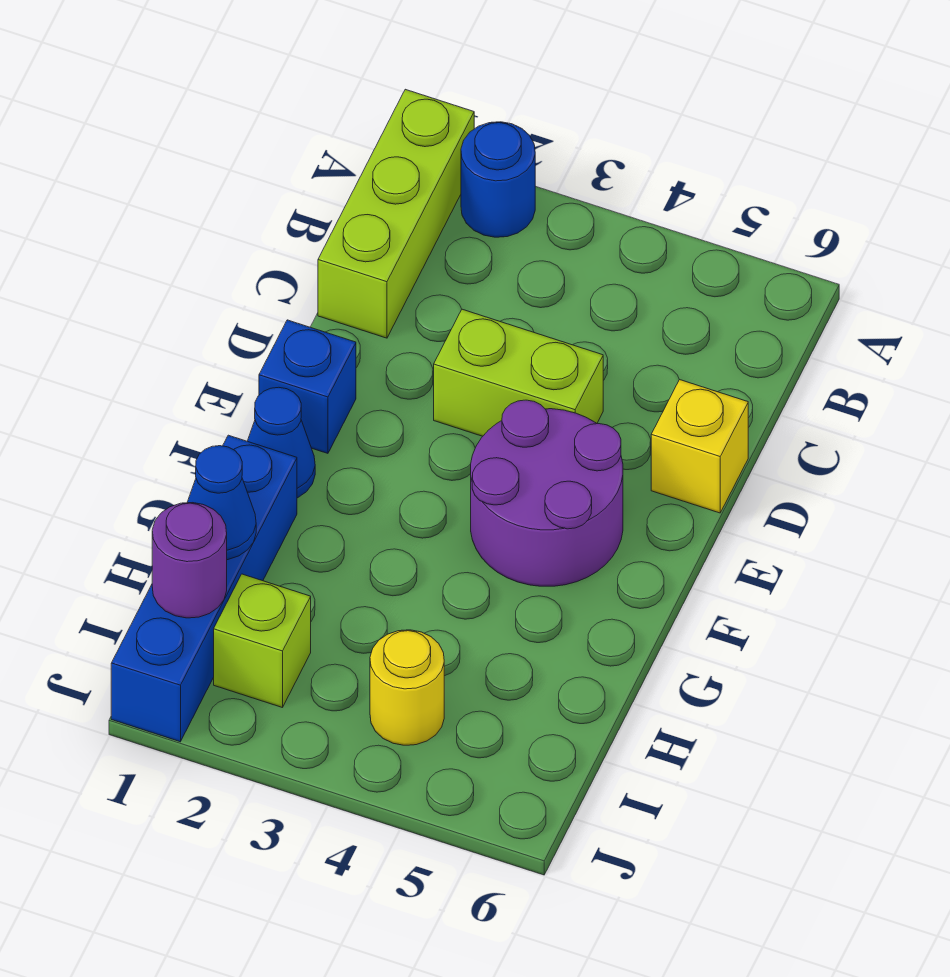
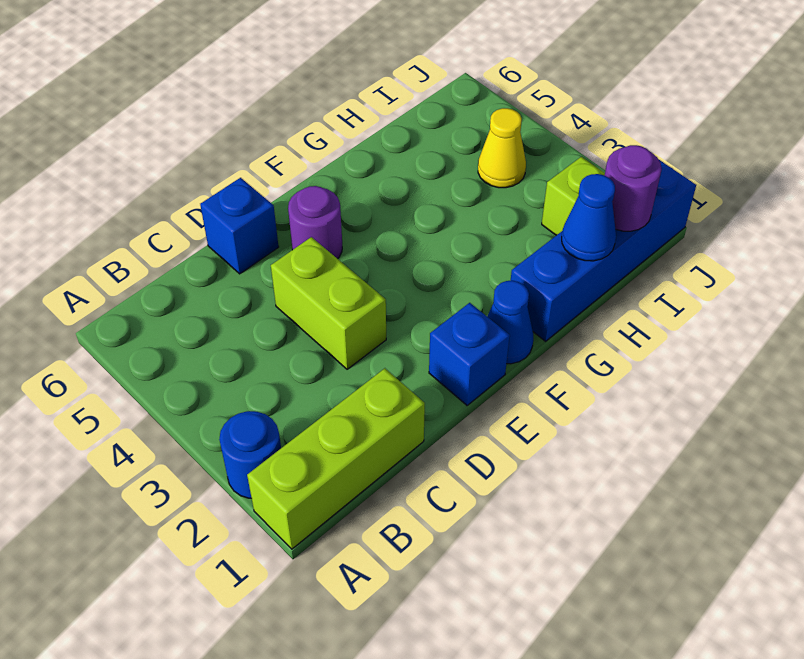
yellow 1x1 brick [651,380,748,513] -> blue 1x1 brick [200,178,279,274]
purple 2x2 round brick [471,400,623,586] -> purple 1x1 round brick [288,186,342,259]
yellow 1x1 round brick [370,630,444,745] -> yellow 1x1 cone [478,108,526,188]

